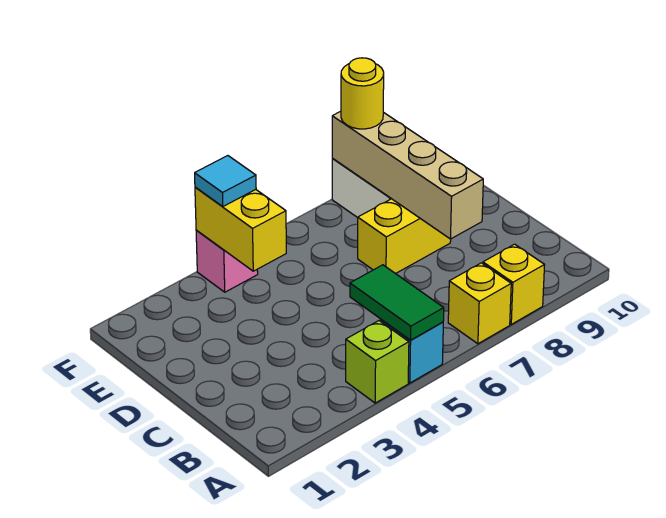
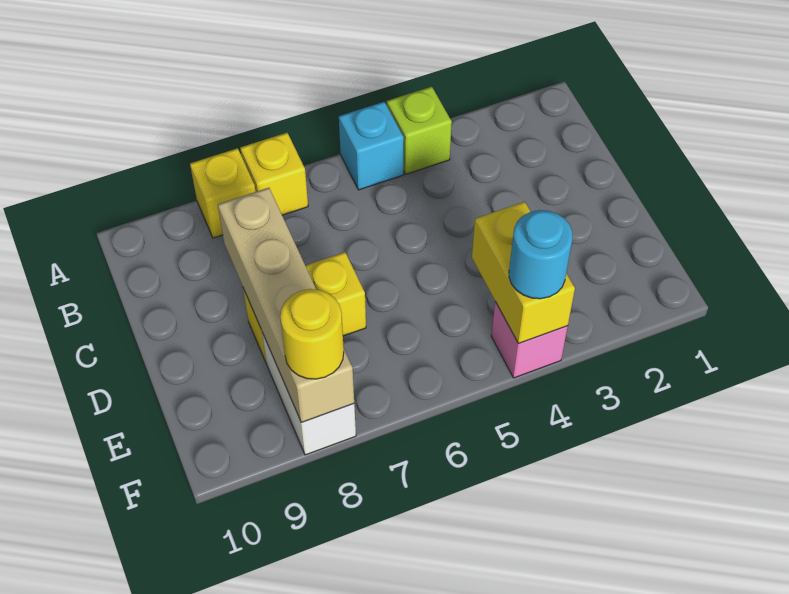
green 1x2 tile [350,265,444,340] -> none
cyan 1x1 tile [195,156,256,207] -> cyan 1x1 round brick [509,210,572,299]

